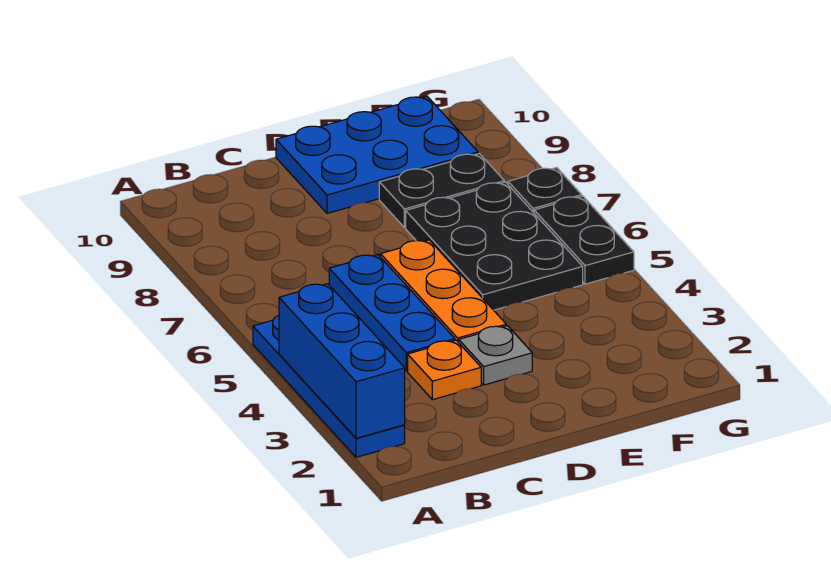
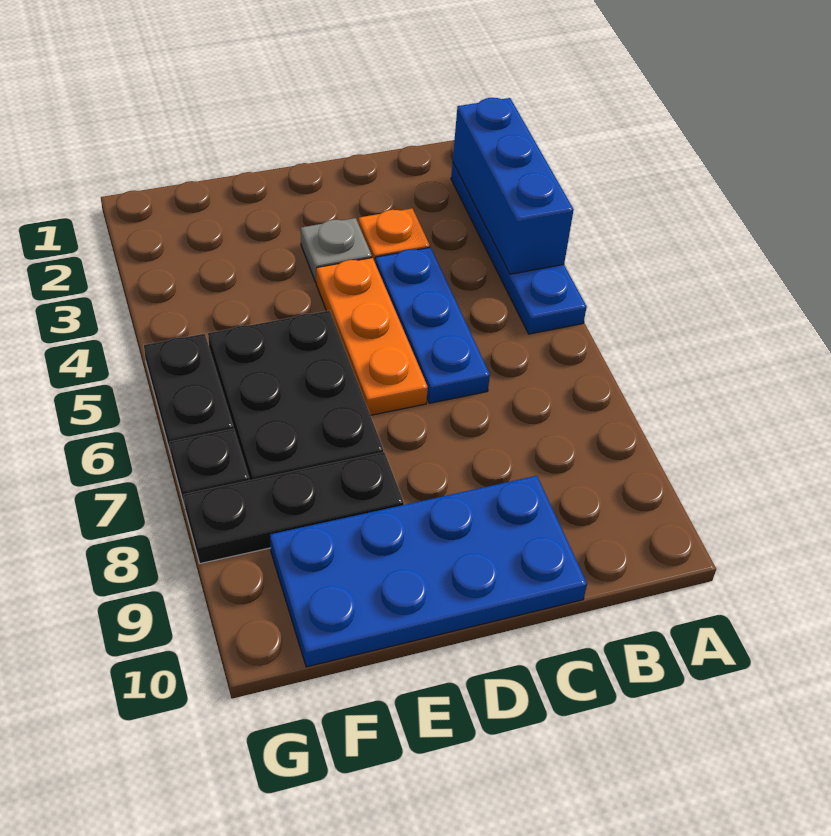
blue 2x3 plate [276,96,478,213] -> blue 2x4 plate [270,476,587,667]
black 1x2 plate [379,154,504,227] -> black 1x3 plate [184,452,404,564]

